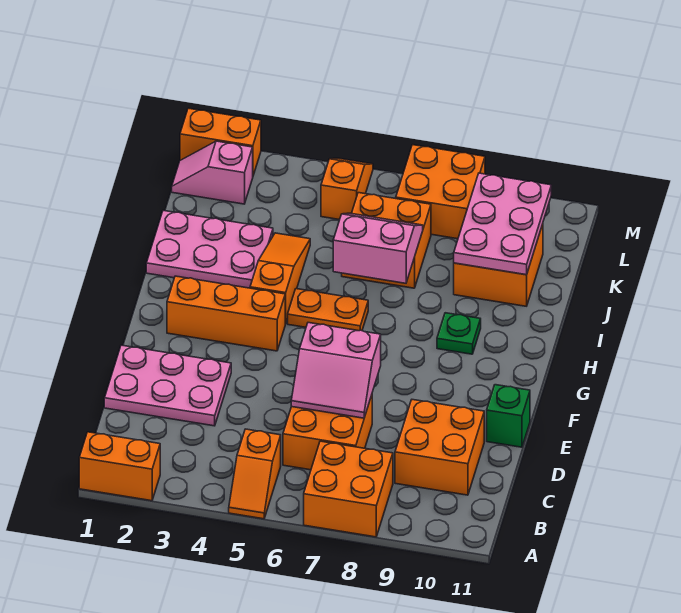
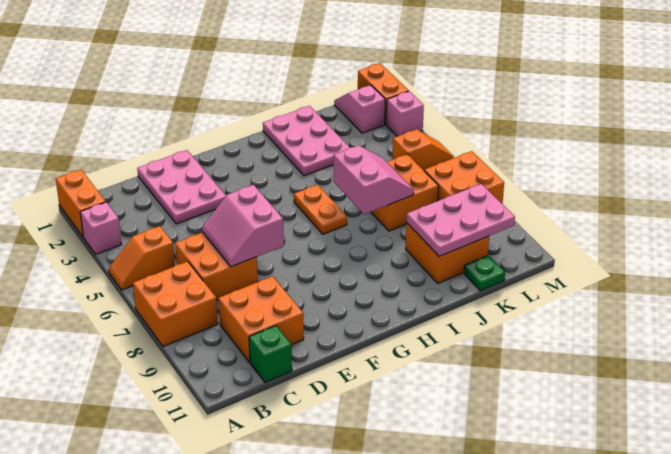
none -> pink 1x1 brick [80,202,122,254]
green 1x1 brick [487,385,530,447] -> green 1x1 brick moved to [249,326,292,383]
orange 1x3 brick [167,276,285,351] -> none
orange 1x3 slope [250,233,310,324] -> none
green 1x1 plate [437,313,481,354] -> green 1x1 plate moved to [464,255,505,291]
none -> pink 1x1 brick [386,91,424,136]

